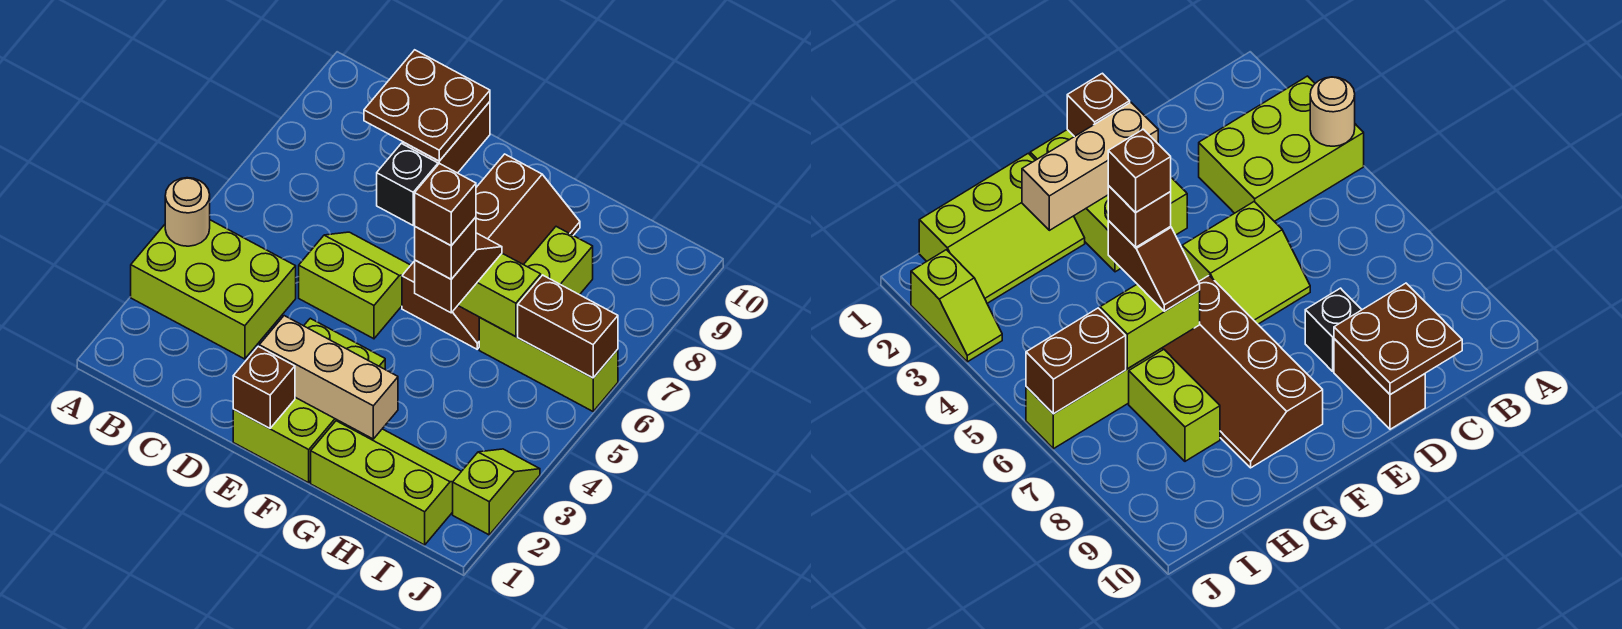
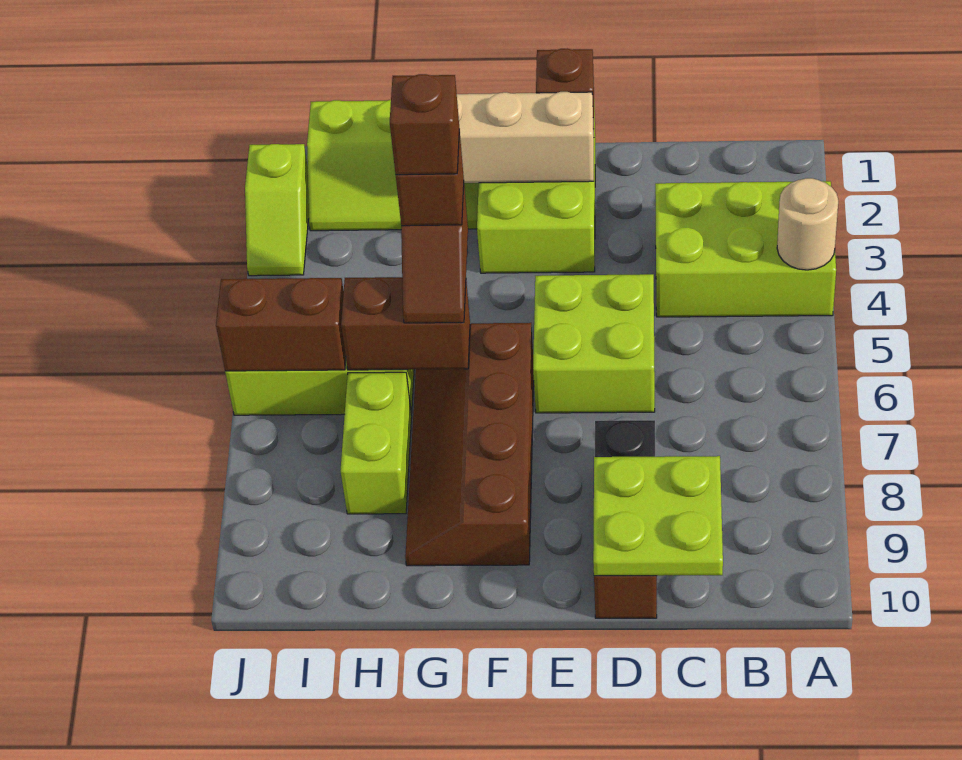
brown 2x2 plate [364,50,490,161] -> lime 2x2 plate [593,456,723,576]
lime 2x2 slope [299,232,411,339] -> lime 2x2 brick [533,274,655,413]
lime 1x2 brick [458,253,541,337] -> brown 1x2 brick [341,277,470,370]

